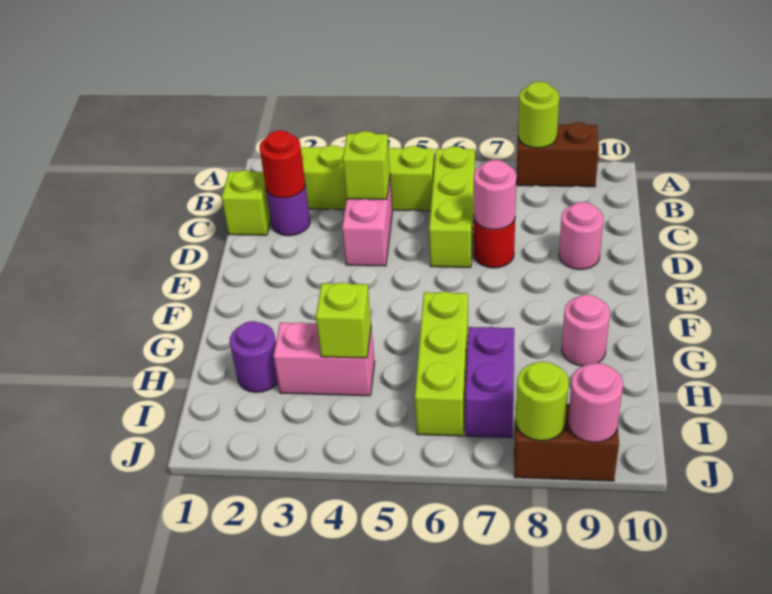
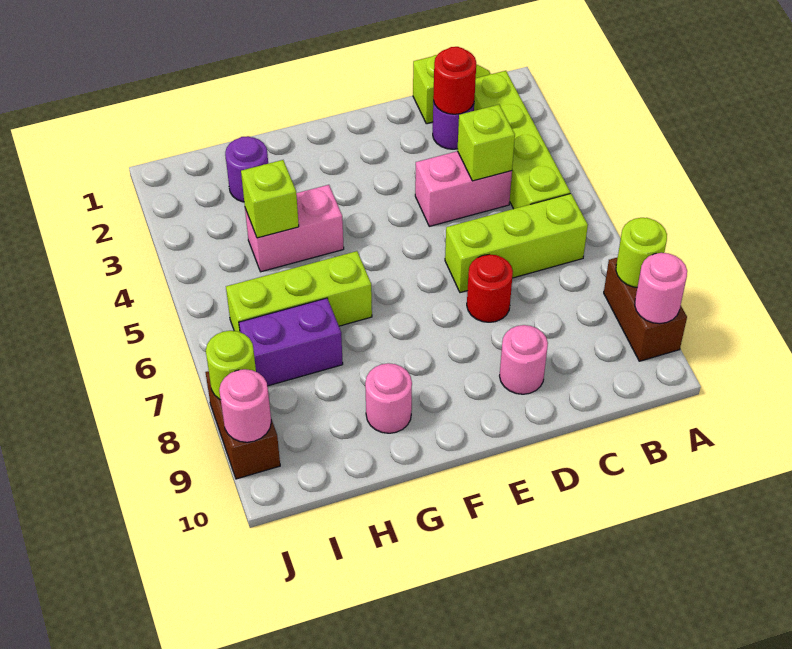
pink 1x1 round brick [474,160,517,230] -> pink 1x1 round brick moved to [635,253,687,324]
pink 1x2 brick [273,322,375,396] -> pink 1x2 brick turned to [245,185,344,272]

